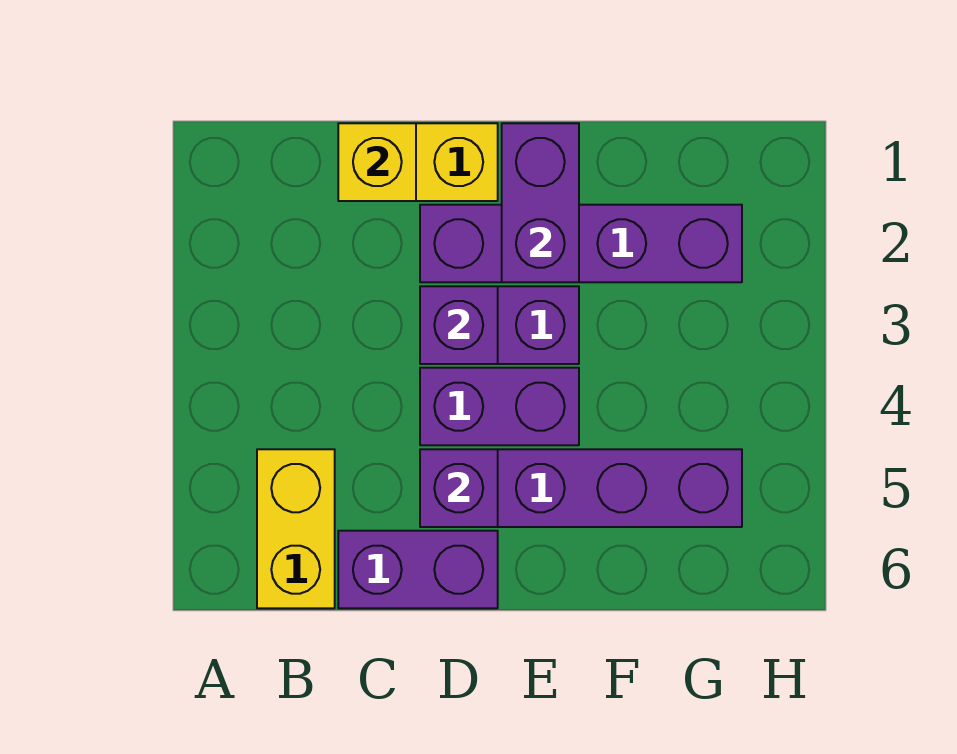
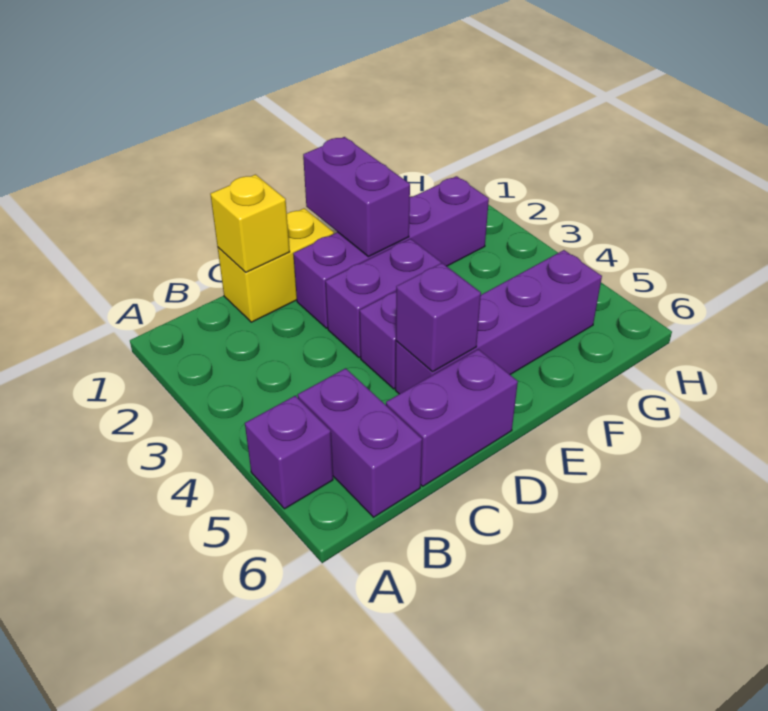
yellow 1x2 brick [257,449,335,608] -> purple 1x2 brick [298,368,422,517]
purple 1x1 brick [420,286,498,364] -> purple 1x1 brick moved to [245,396,333,509]

